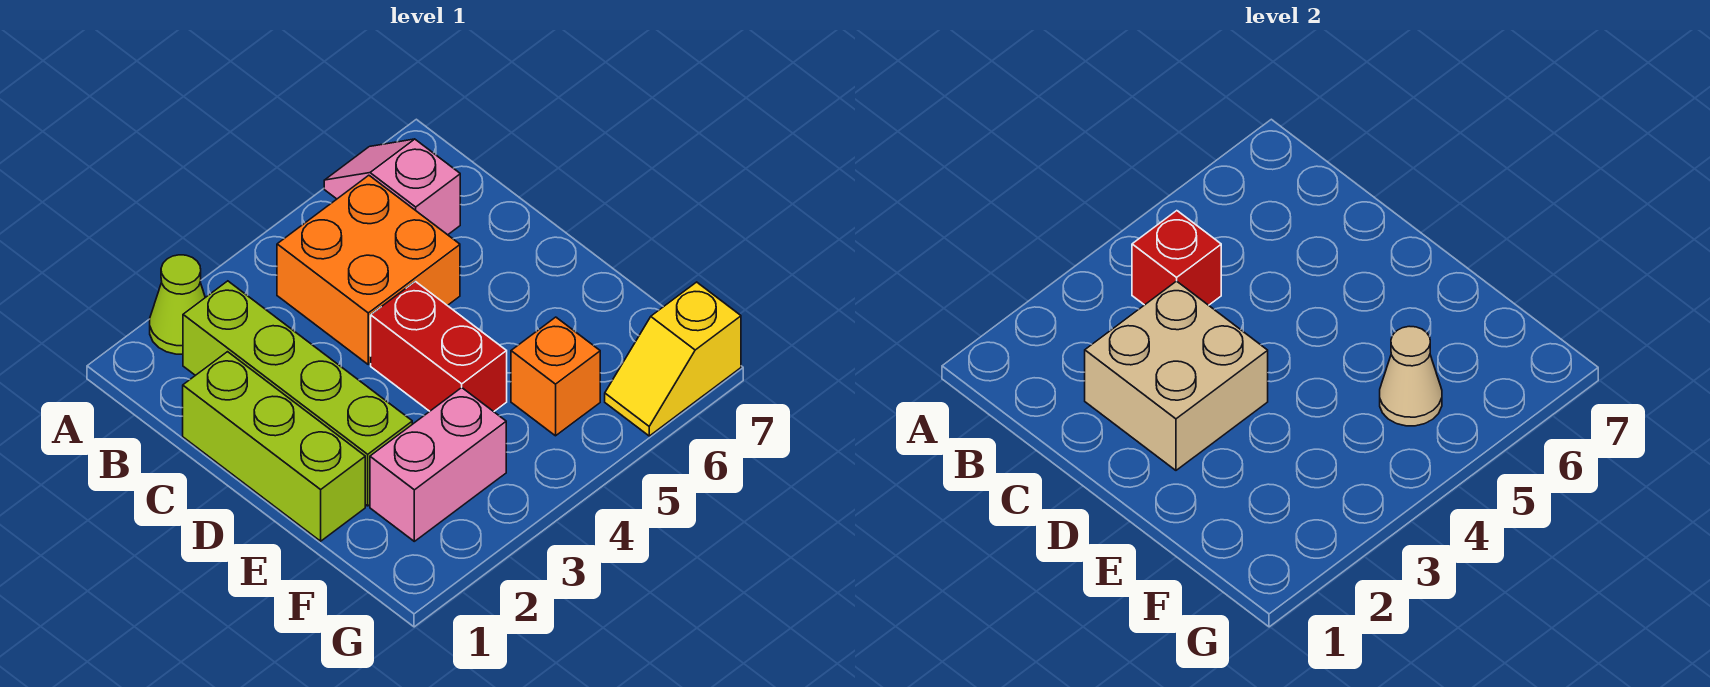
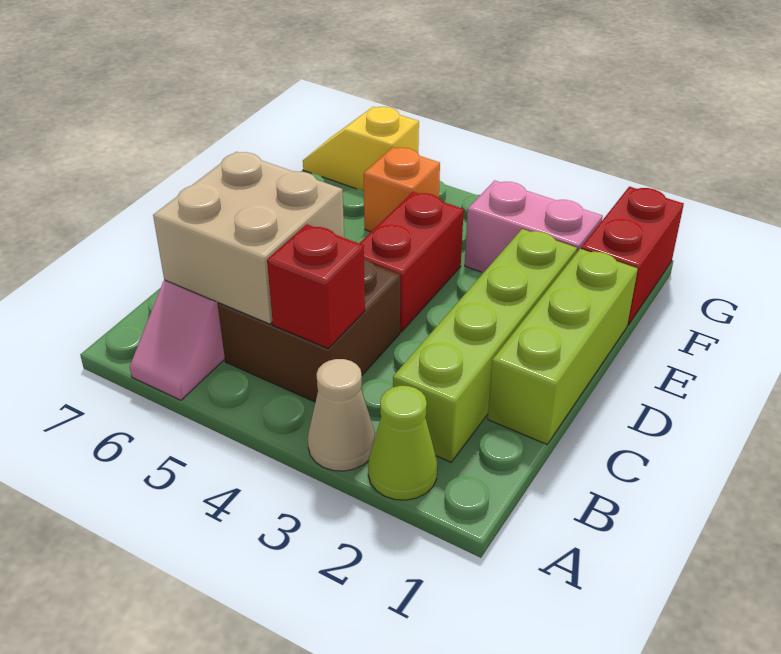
orange 2x2 brick [277,175,460,364] -> brown 2x2 brick [217,259,400,402]
tan 2x2 brick [1085,281,1268,470] -> tan 2x2 brick moved to [153,152,344,324]
none -> red 1x2 brick [581,187,684,325]
tan 1x1 cone [1380,326,1442,426] -> tan 1x1 cone moved to [308,359,375,471]
yellow 1x2 slope [605,282,741,436] -> yellow 1x2 slope turned to [303,107,419,191]

